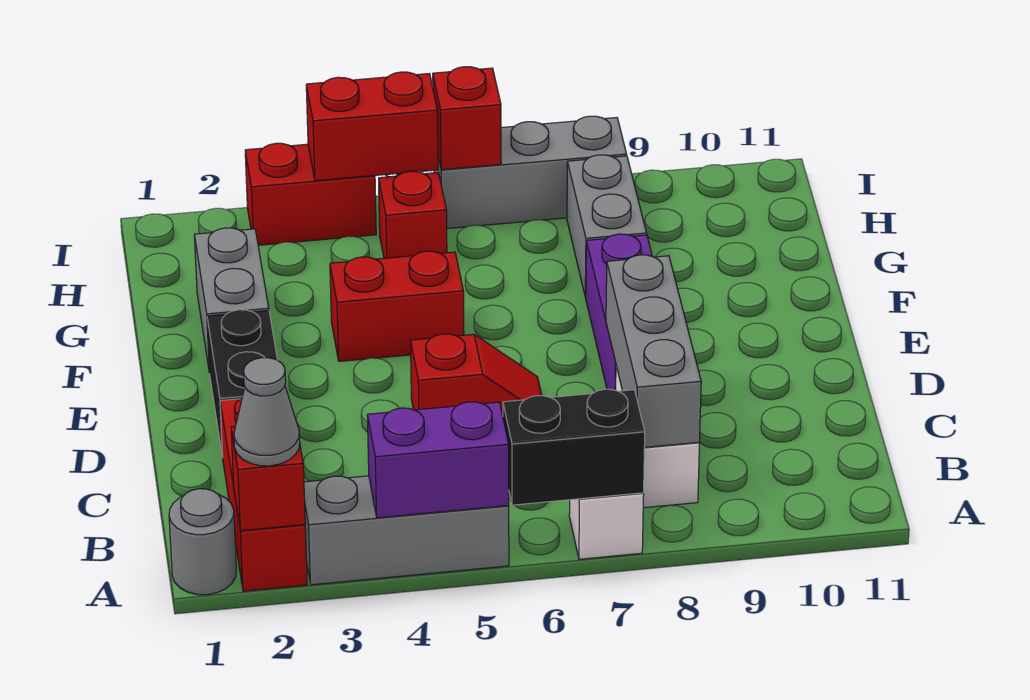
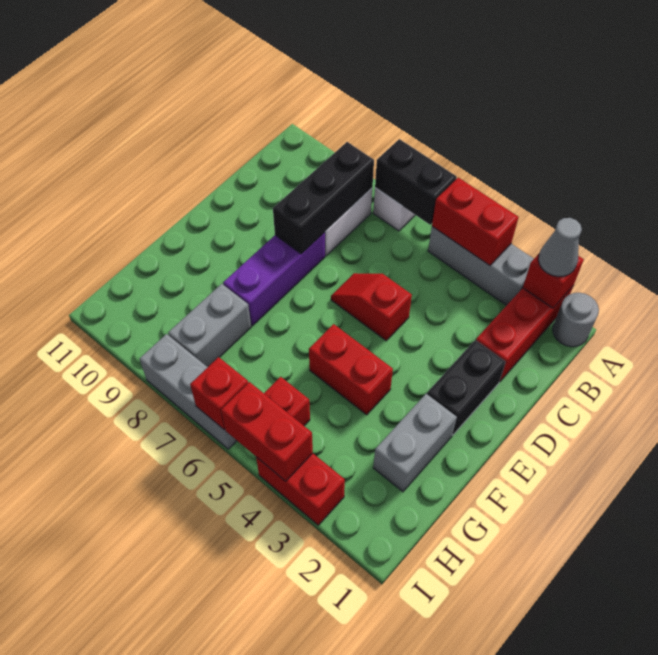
purple 1x2 brick [367,402,509,518] -> red 1x2 brick [432,178,519,265]
grey 1x3 brick [606,255,701,447] -> black 1x3 brick [273,142,374,254]

